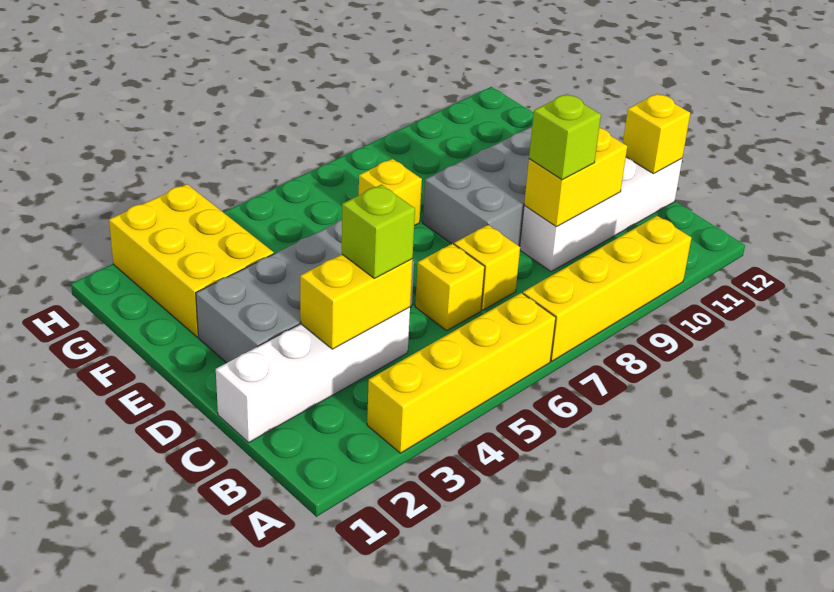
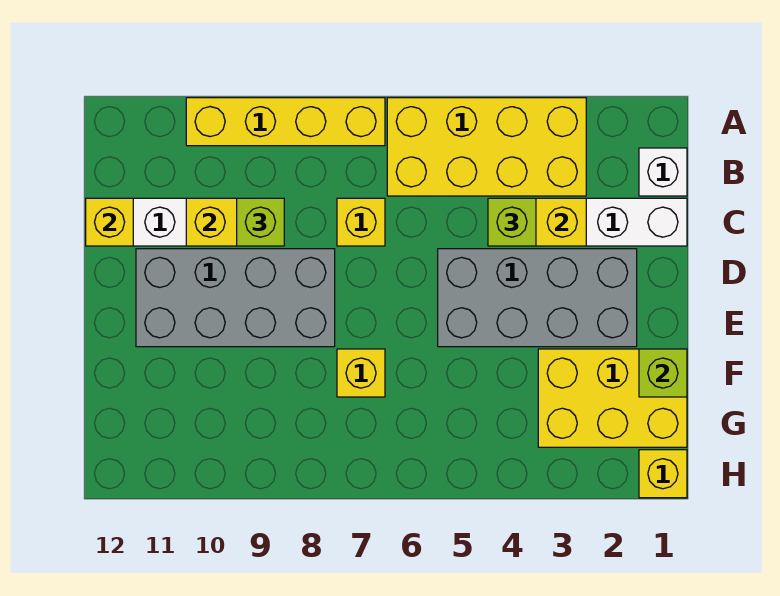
yellow 1x4 brick [367,293,556,453] -> yellow 2x4 brick [387,98,586,196]
none -> white 1x1 brick [639,148,687,196]
yellow 1x1 brick [415,244,485,330] -> yellow 1x1 brick moved to [639,450,687,498]
none -> lime 1x1 brick [639,349,687,397]
yellow 2x3 brick [109,184,274,337] -> yellow 2x3 brick turned to [538,349,687,447]

